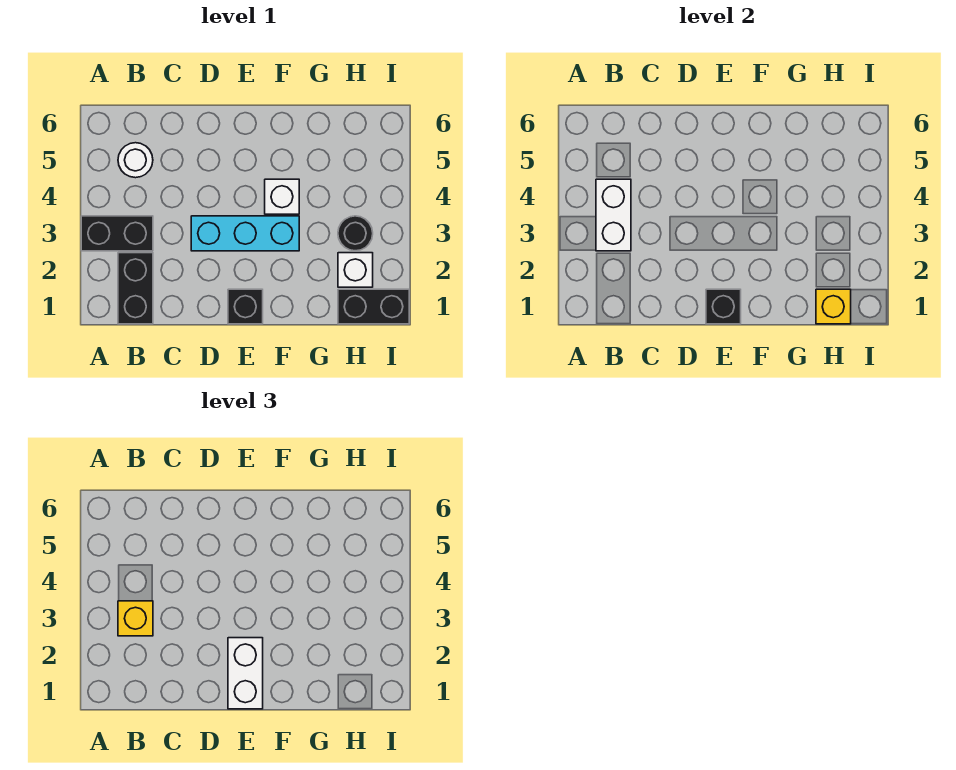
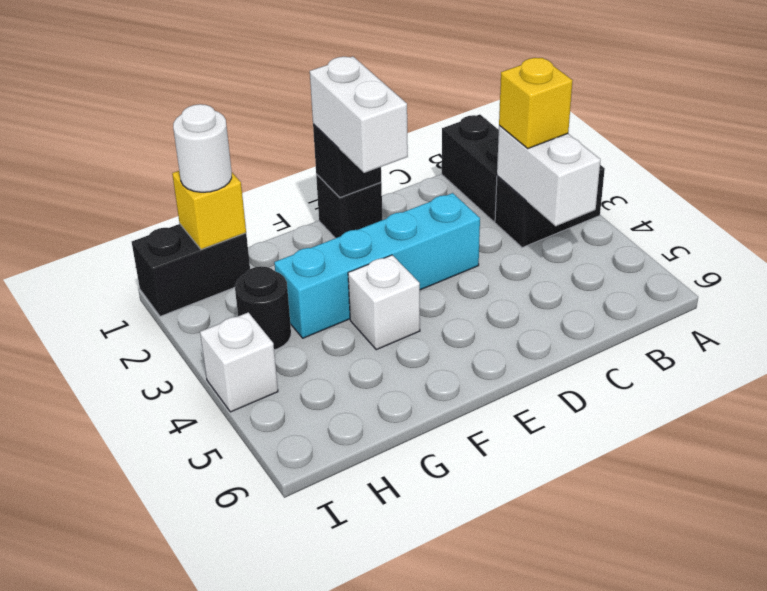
white 1x1 round brick [118,143,153,178] -> white 1x1 round brick moved to [173,104,232,192]
cyan 1x3 brick [191,216,299,251] -> cyan 1x4 brick [274,193,480,338]
white 1x1 brick [338,253,373,287] -> white 1x1 brick moved to [200,312,278,412]

